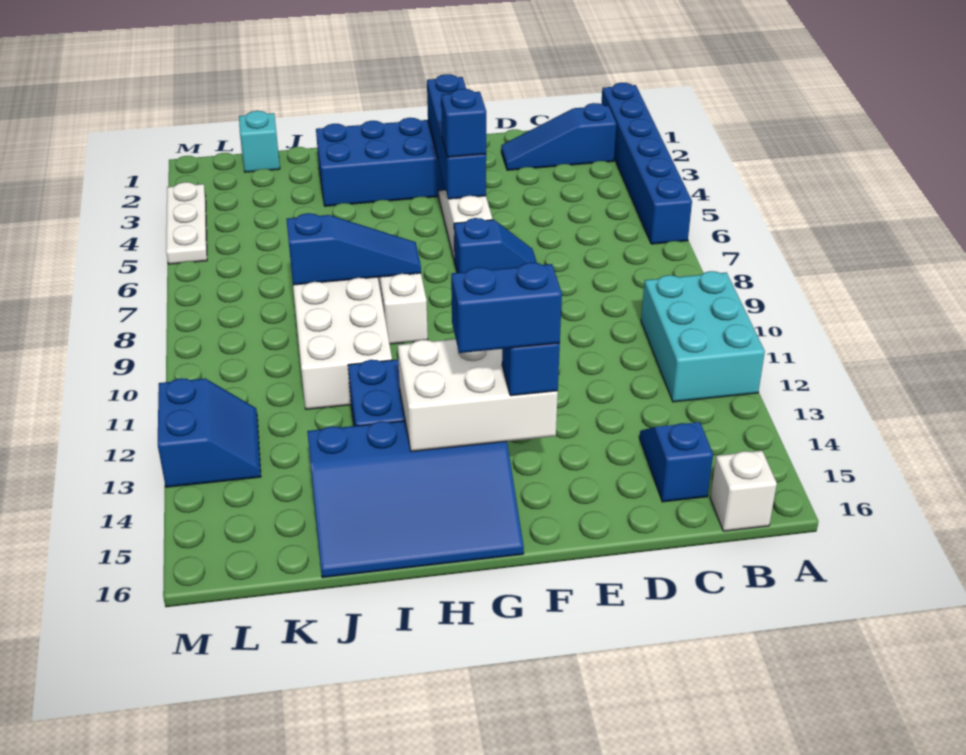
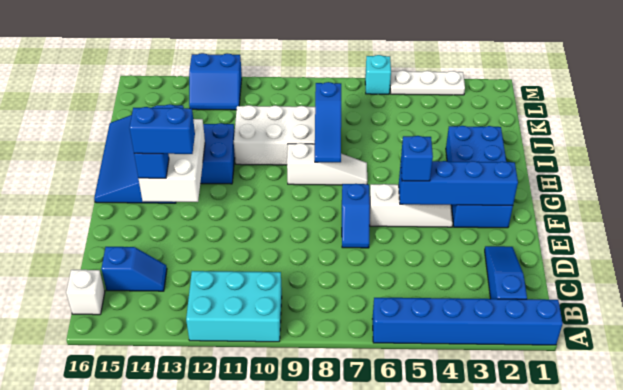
blue 1x2 brick [451,263,562,353] -> blue 1x2 brick turned to [130,107,195,154]
cyan 1x1 brick [239,111,280,172] -> cyan 1x1 brick moved to [365,55,391,94]

